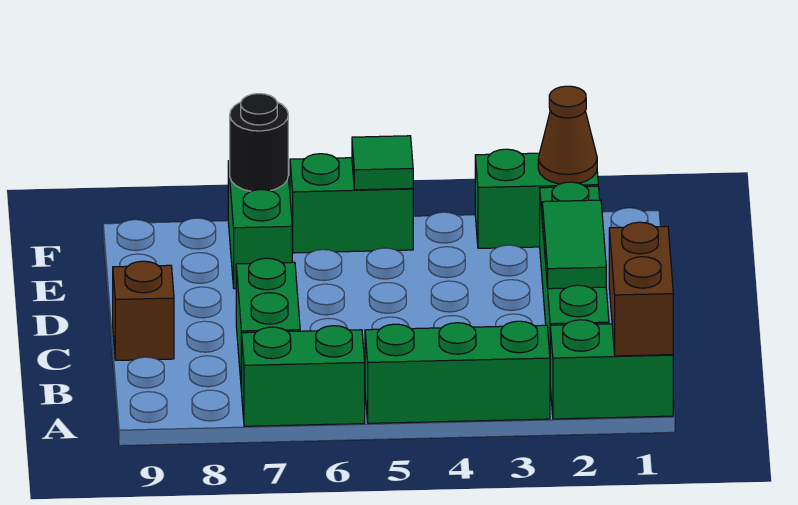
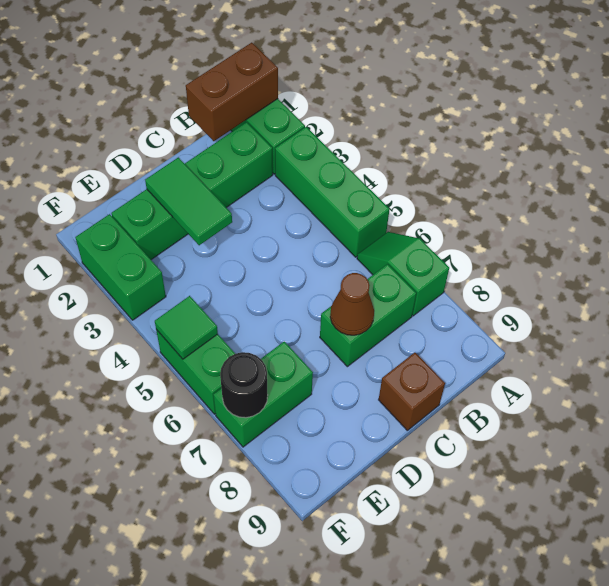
green 1x2 brick [242,326,365,426] -> green 1x2 slope [357,232,449,316]
green 1x2 tile [542,200,606,289] -> green 1x2 tile turned to [145,157,232,245]
brown 1x1 cone [538,86,597,184] -> brown 1x1 cone moved to [330,273,374,335]

